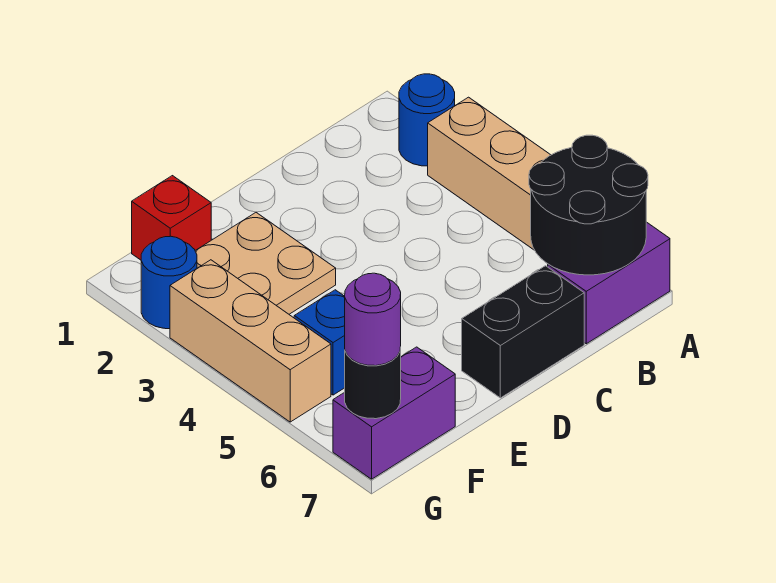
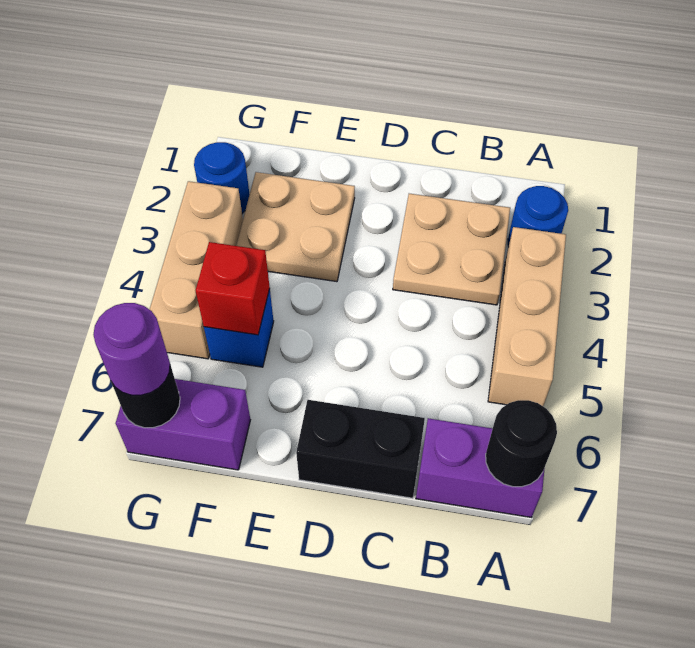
black 2x2 round brick [529,135,648,275] -> black 1x1 round brick [486,400,557,487]
none -> tan 2x2 plate [393,194,510,305]
red 1x1 brick [132,176,211,260] -> red 1x1 brick moved to [196,242,270,335]

